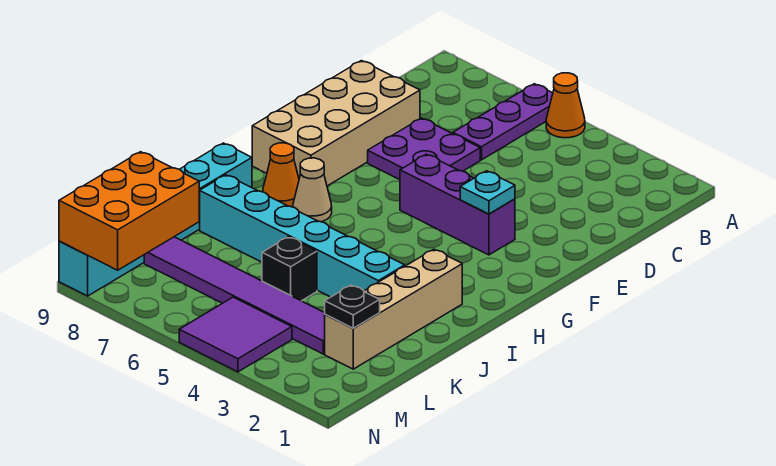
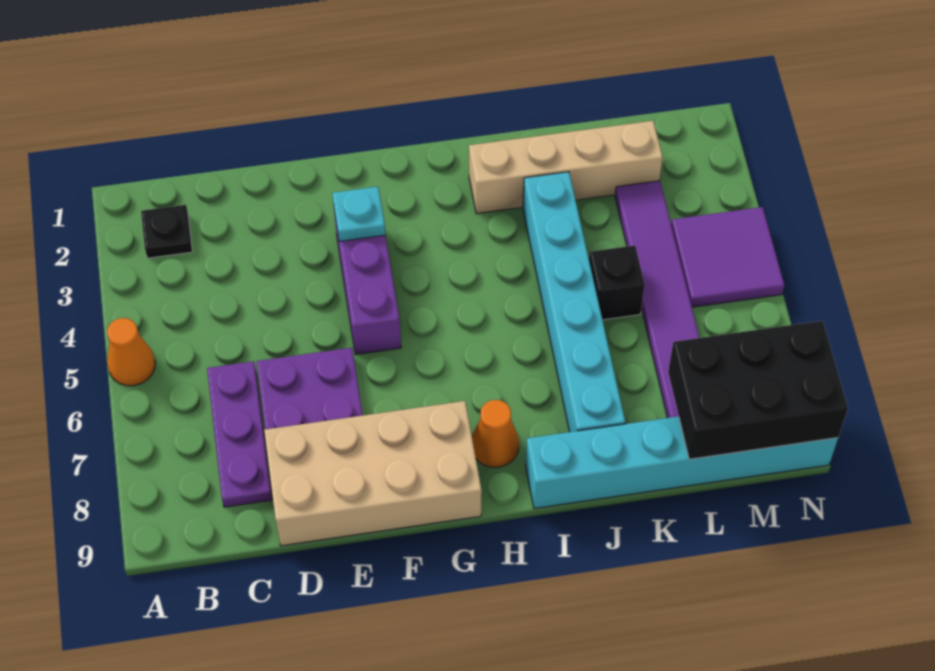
purple 1x3 plate [453,84,553,160] -> purple 1x3 plate turned to [207,361,272,507]
tan 1x1 cone [293,158,332,222] -> none
black 1x1 plate [325,285,380,328] -> black 1x1 plate moved to [141,205,192,258]
orange 2x3 brick [59,152,199,270] -> black 2x3 brick [668,321,848,459]

